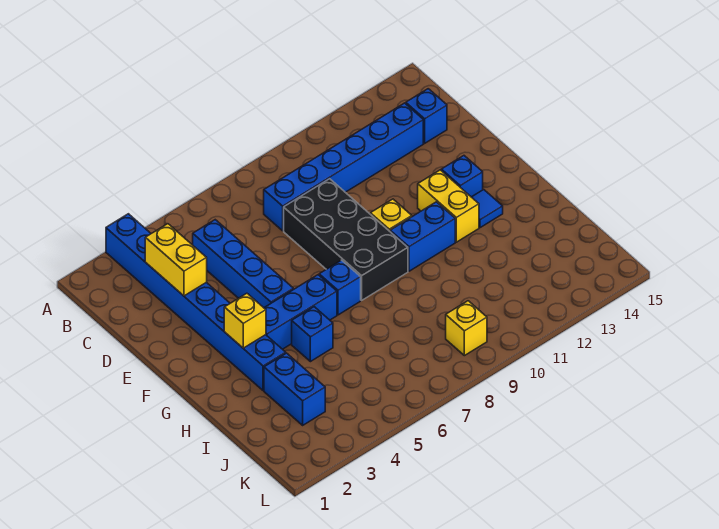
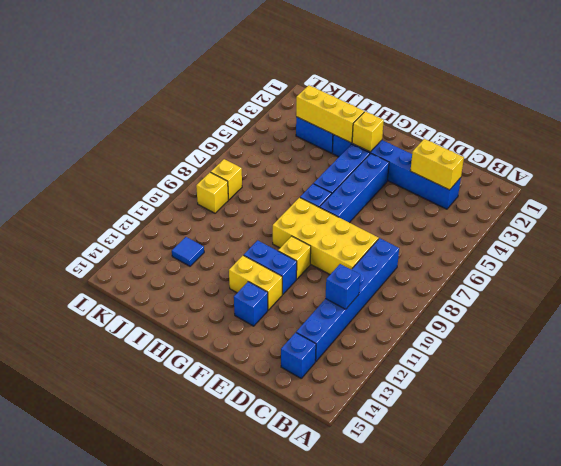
blue 1x8 brick [106,214,286,391] -> blue 1x6 brick [332,135,461,209]
blue 1x4 brick [193,220,293,308] -> blue 1x4 brick turned to [320,153,389,223]
black 2x4 brick [284,179,408,300] -> yellow 2x4 brick [273,198,378,274]
blue 1x2 brick [390,202,455,271] -> blue 1x2 brick turned to [244,240,297,295]
blue 1x1 tile [472,190,503,228] -> blue 1x1 tile moved to [172,237,204,266]
none -> yellow 1x3 brick [296,85,364,143]
blue 1x1 brick [292,307,333,362] -> blue 1x1 brick moved to [325,264,360,309]
none -> yellow 1x1 brick [211,159,242,200]

